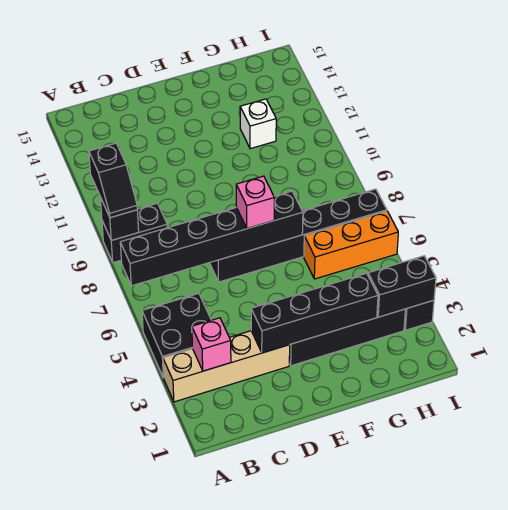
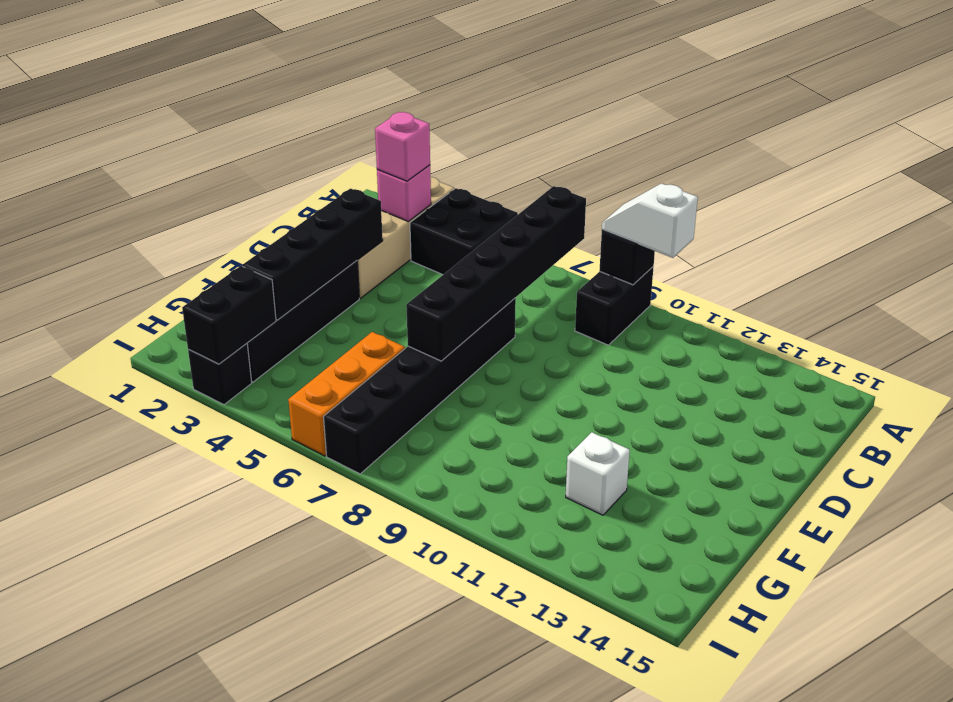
black 1x2 slope [89,143,137,218] -> white 1x2 slope [602,183,698,258]
pink 1x1 brick [236,176,274,229] -> pink 1x1 brick moved to [375,112,430,181]

